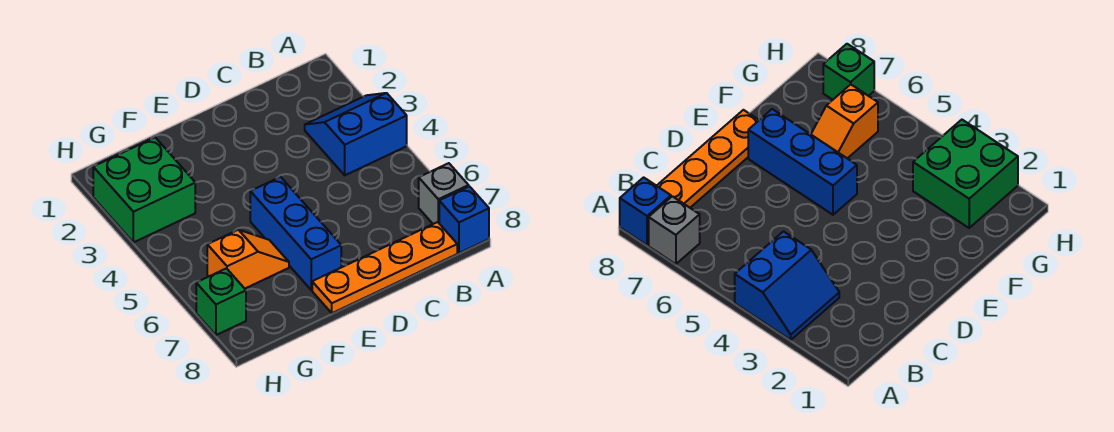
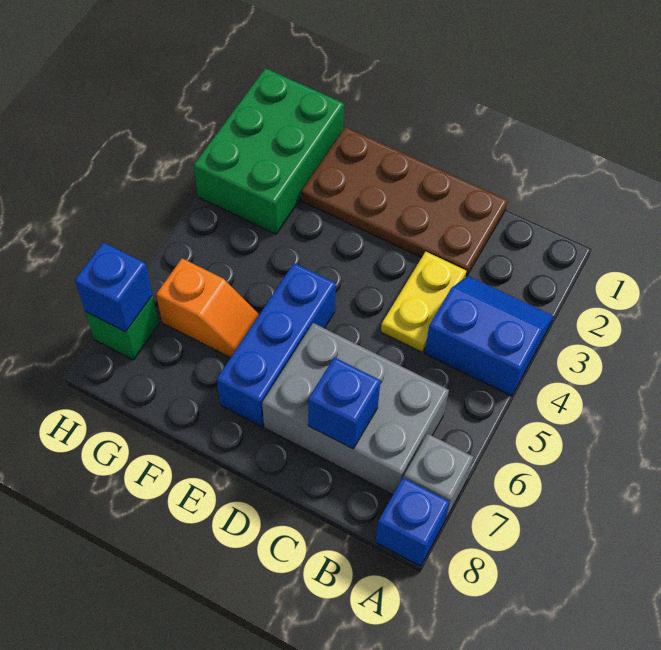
none -> grey 2x3 brick [262,323,449,495]
orange 1x4 plate [312,222,457,313] -> none
none -> brown 2x4 plate [301,127,508,277]
none -> yellow 1x2 plate [381,252,466,352]
none -> blue 1x1 brick [308,357,380,449]
green 2x2 brick [93,138,195,242] -> green 2x3 brick [194,68,344,234]
none -> blue 1x1 brick [75,242,152,332]

